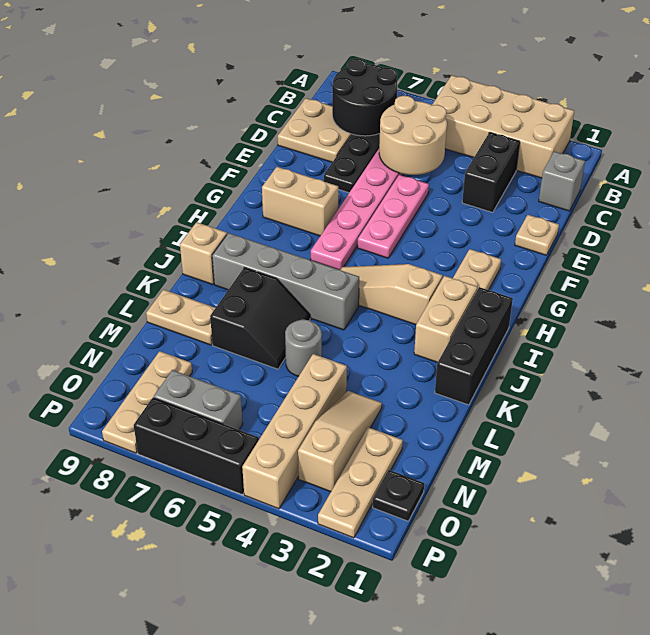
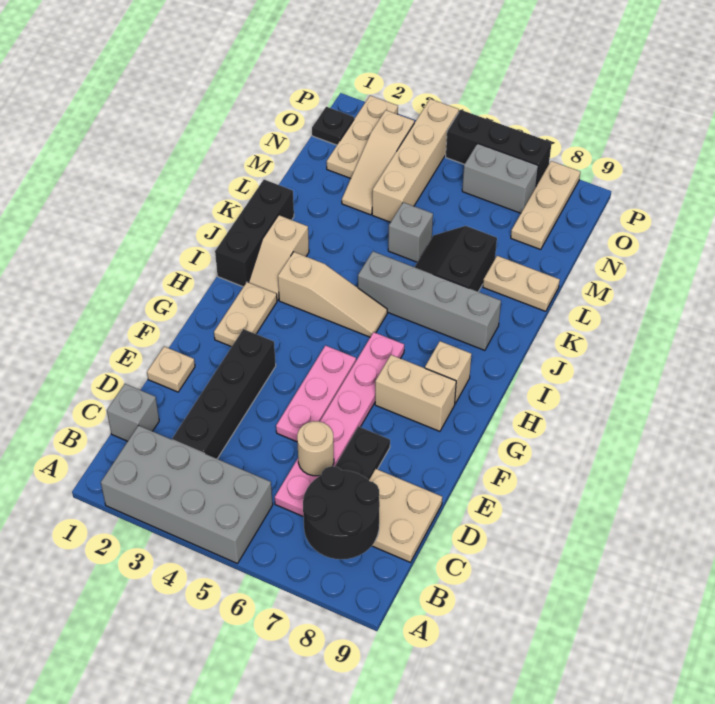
tan 2x4 brick [432,75,574,178] -> grey 2x4 brick [101,426,273,564]
black 1x2 brick [462,132,520,212] -> black 1x4 brick [172,329,276,459]
tan 2x2 round brick [379,96,447,175] -> tan 1x1 round brick [297,421,334,476]
tan 1x2 brick [414,276,477,362] -> tan 1x2 slope [249,215,309,300]
tan 1x1 brick [180,222,227,285] -> tan 1x1 brick moved to [425,341,472,403]
grey 1x1 round brick [285,319,322,376] -> grey 1x1 brick [388,202,433,262]

